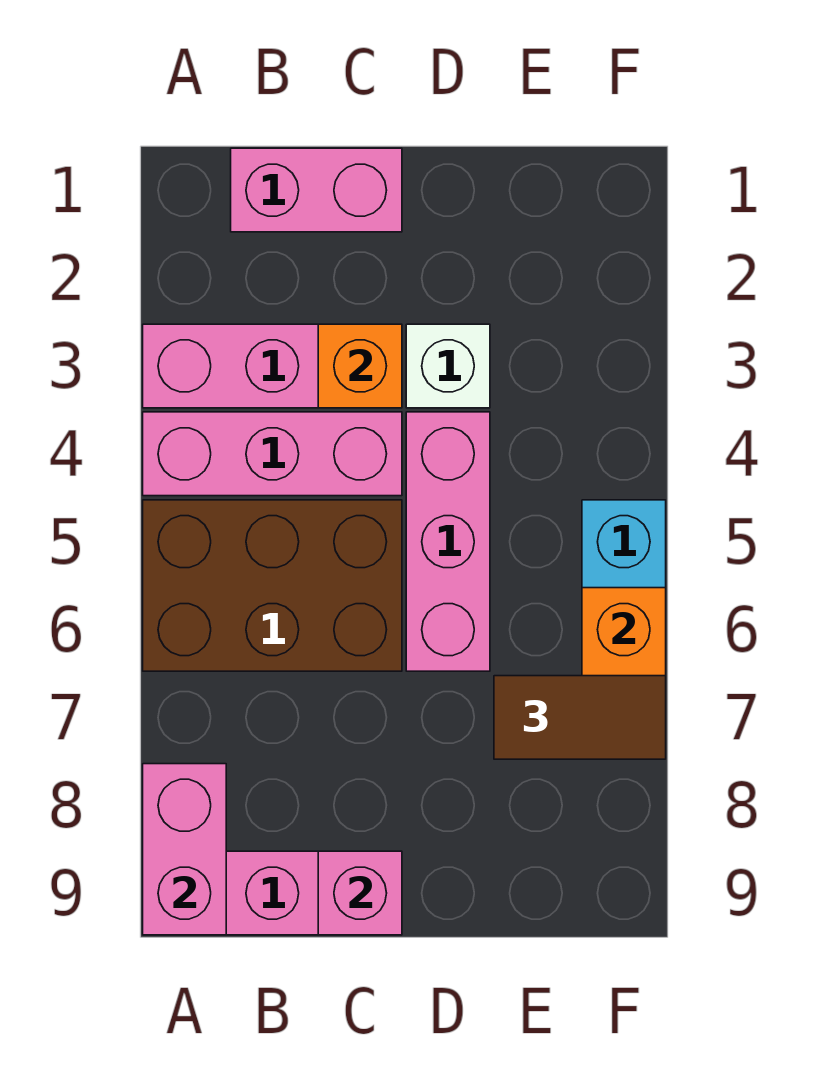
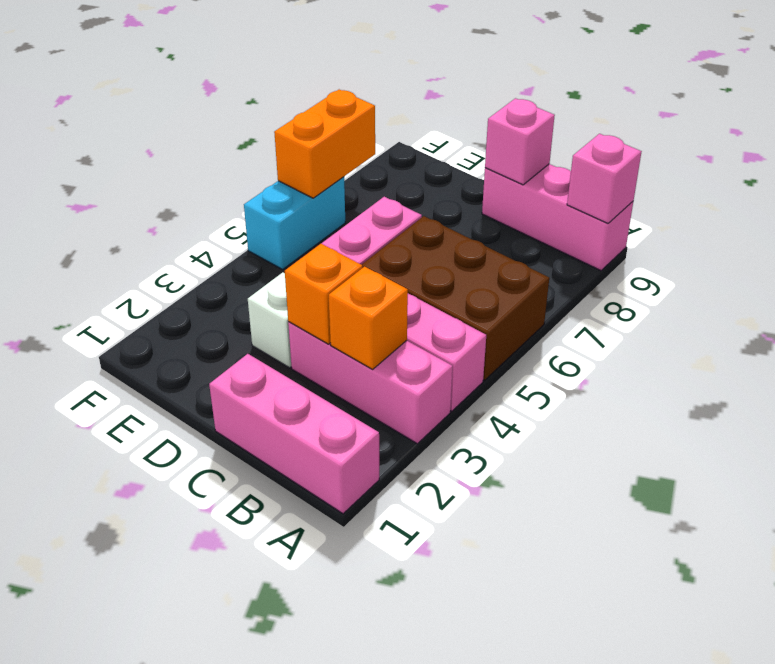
pink 1x2 brick [143,764,226,935] -> pink 1x1 brick [567,134,642,223]
pink 1x2 brick [231,148,402,232] -> pink 1x3 brick [209,354,379,514]
none -> orange 1x1 brick [329,267,408,369]
brown 1x2 tile [494,676,666,759] -> none

